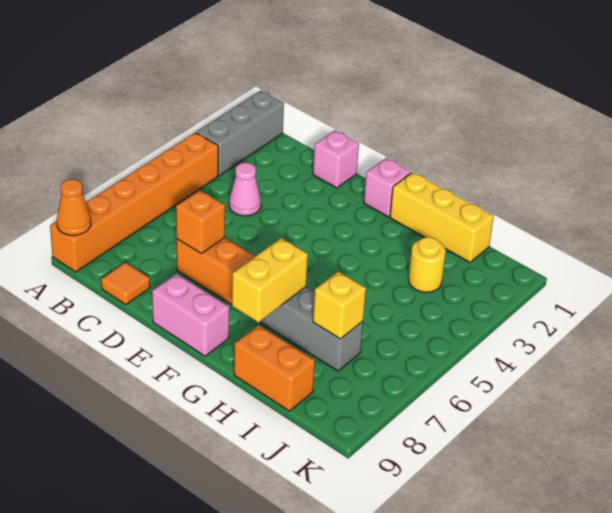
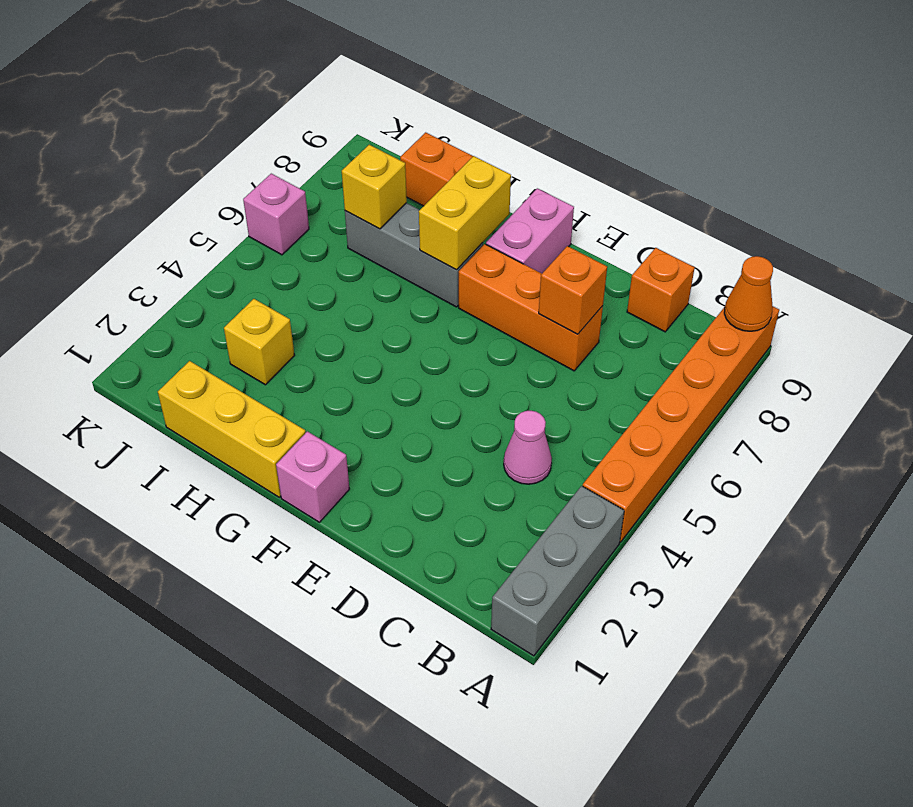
orange 1x1 tile [101,263,150,305] -> orange 1x1 brick [627,248,695,332]
pink 1x1 brick [313,130,359,188] -> pink 1x1 brick moved to [243,174,309,255]
pink 1x2 brick [152,274,229,356] -> pink 1x2 brick turned to [486,188,574,273]
yellow 1x1 round brick [408,237,446,292] -> yellow 1x1 brick [224,299,295,385]

